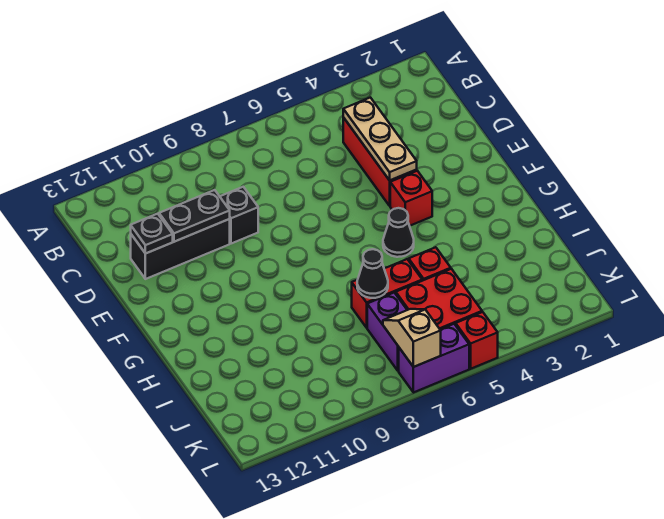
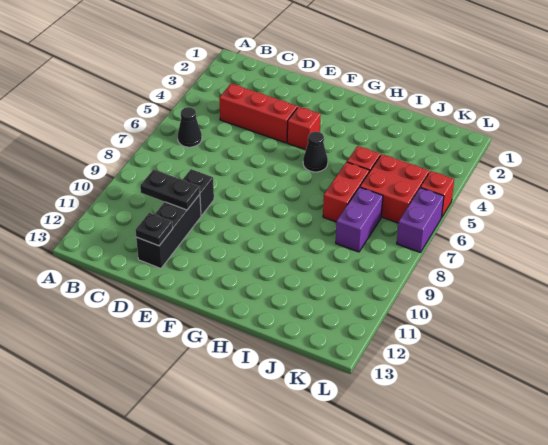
tan 1x3 plate [343,98,417,180] -> none
black 1x2 plate [159,190,230,242] -> black 1x2 plate turned to [140,169,200,210]
black 1x1 cone [357,249,388,298] -> black 1x1 cone moved to [178,107,202,147]
purple 1x2 brick [367,293,407,371] -> purple 1x2 brick turned to [336,187,383,252]
tan 1x2 slope [383,309,441,367] -> none

